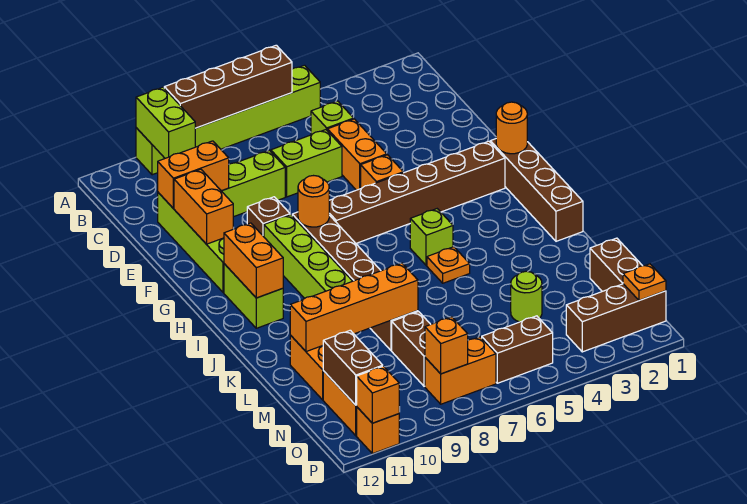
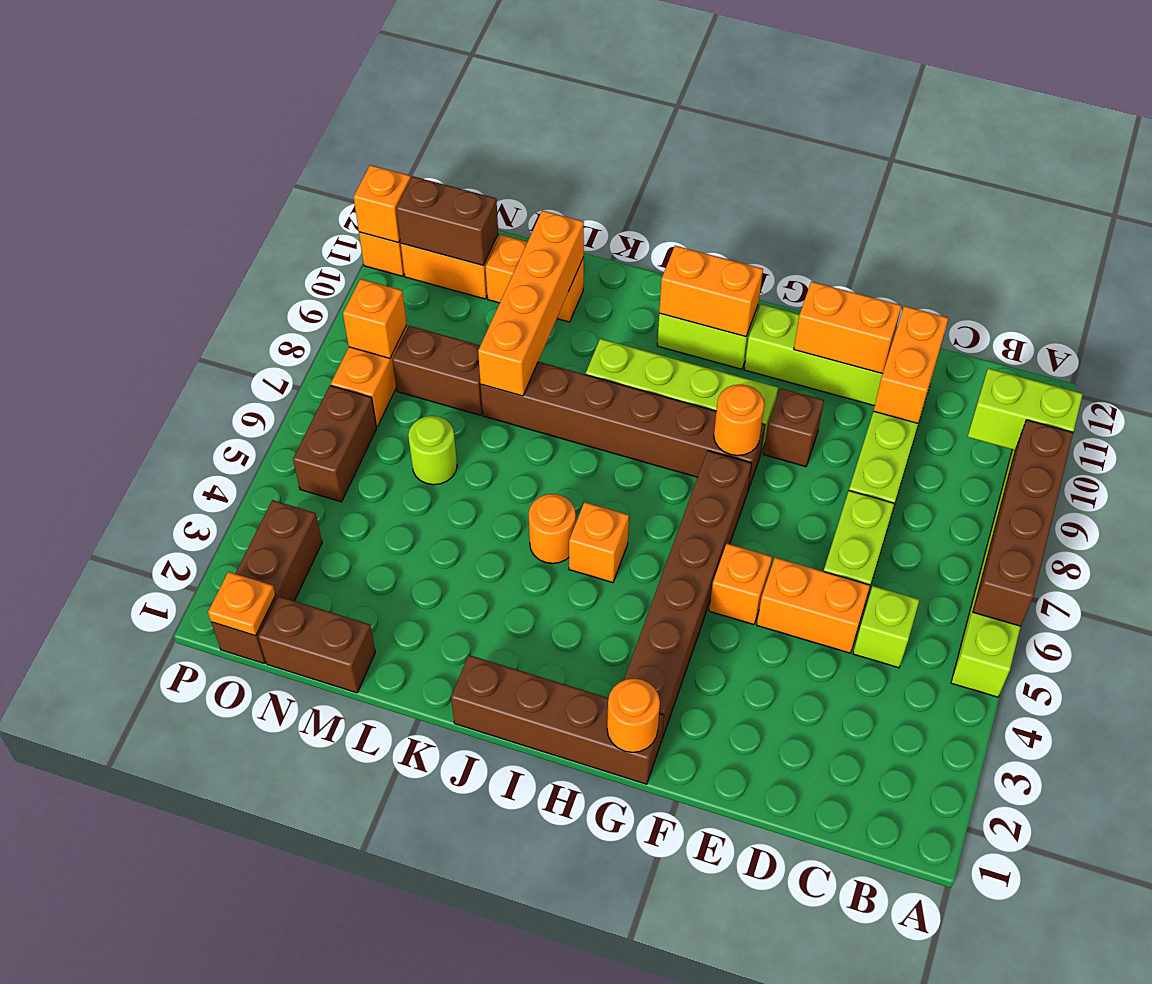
lime 1x1 brick [410,209,453,265] -> orange 1x1 brick [569,502,629,583]
orange 1x1 plate [427,247,470,283] -> orange 1x1 round brick [529,494,576,564]
lime 1x1 round brick [511,271,542,322] -> lime 1x1 round brick moved to [408,416,457,485]

